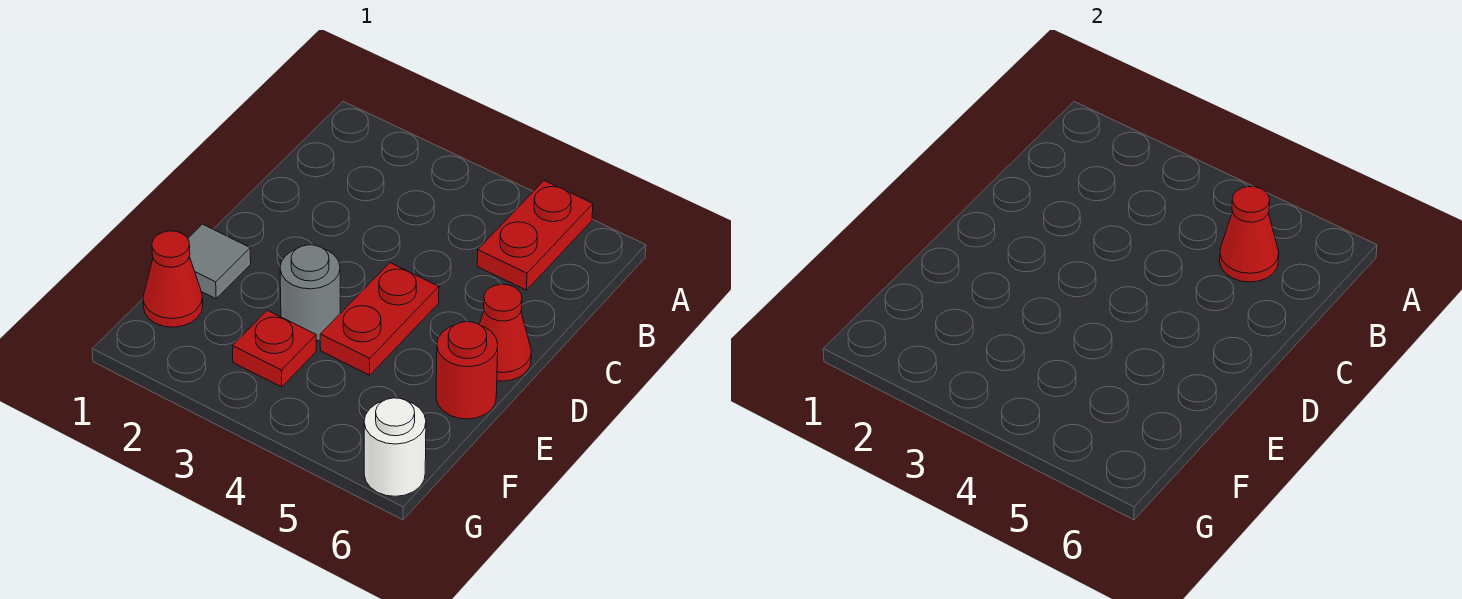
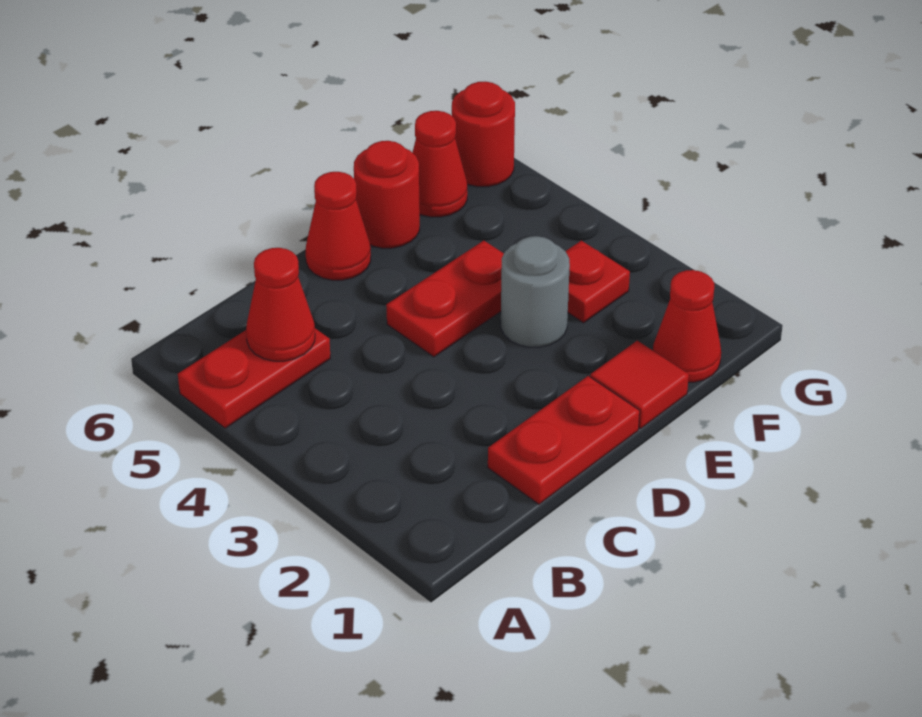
none -> red 1x2 plate [488,376,640,504]
grey 1x1 tile [188,224,251,299] -> red 1x1 tile [590,341,689,429]
none -> red 1x1 cone [412,111,467,217]
white 1x1 round brick [364,398,426,496] -> red 1x1 round brick [452,82,515,187]

